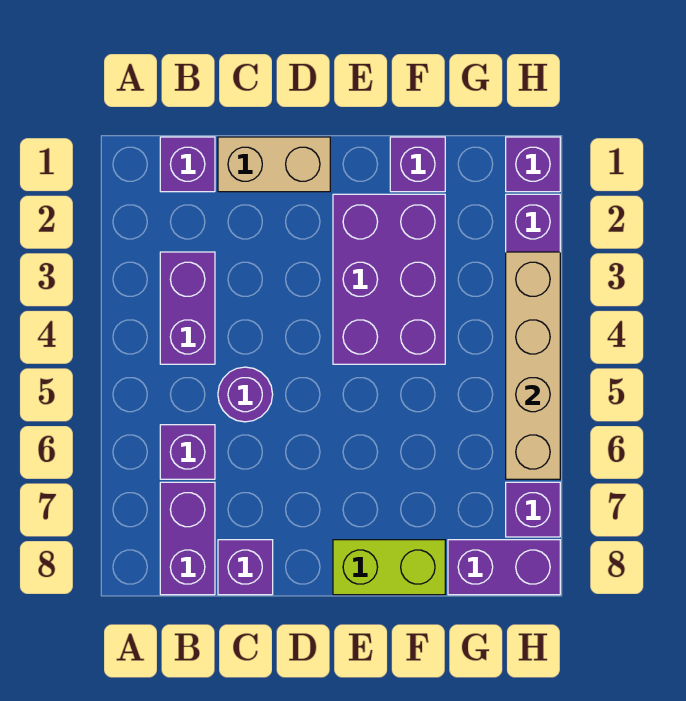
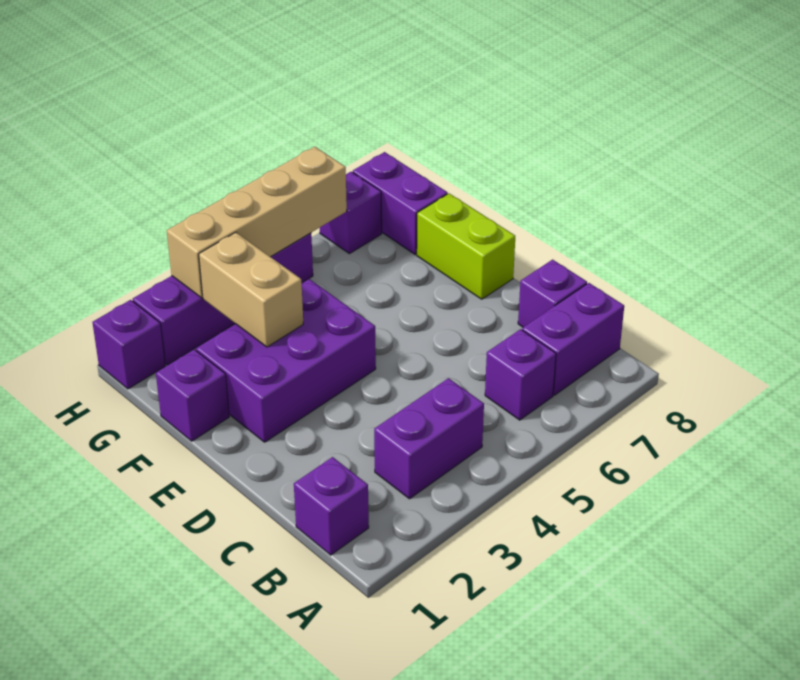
tan 1x2 brick [218,137,330,192] -> tan 1x2 brick moved to [199,232,303,347]
purple 1x1 round brick [218,367,273,422] -> none

